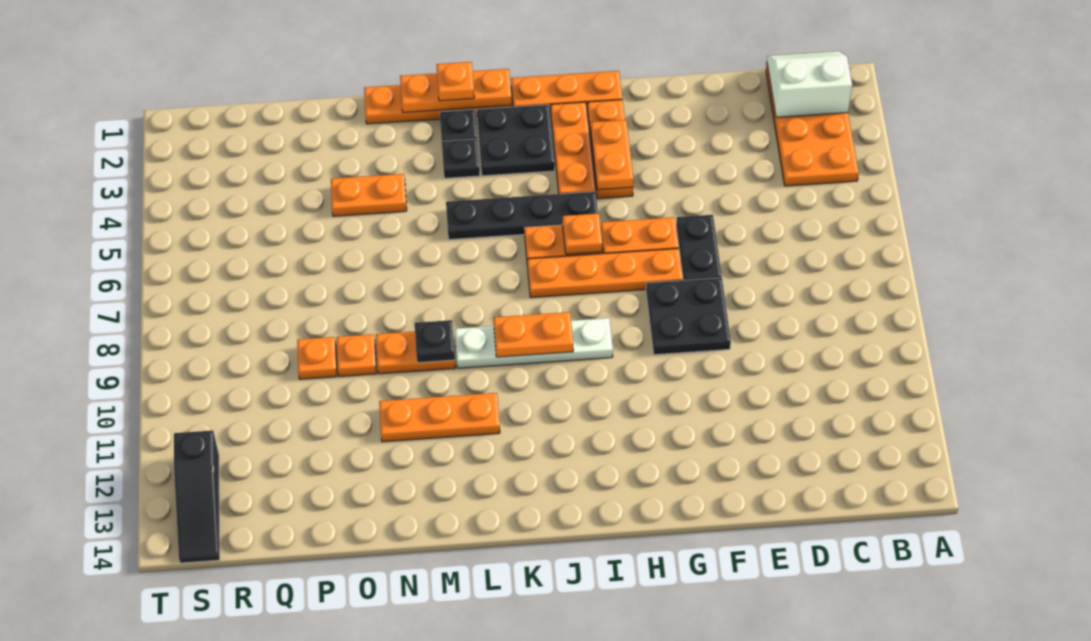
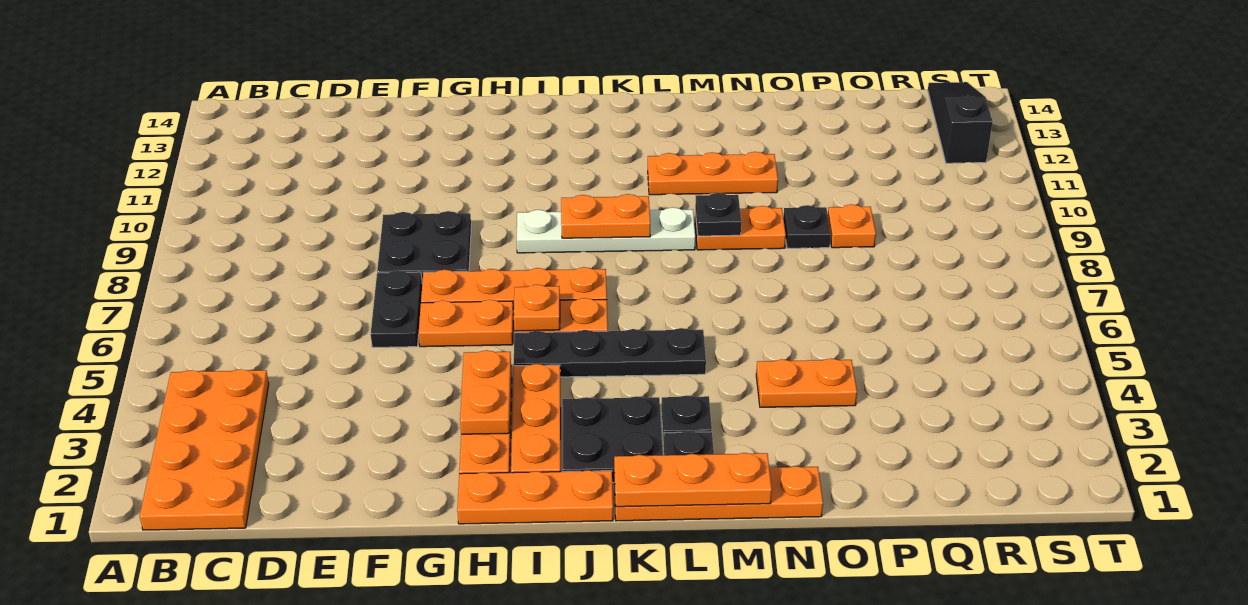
white 2x2 slope [767,51,852,117] -> none
orange 1x1 plate [436,62,474,101] -> none
orange 1x1 plate [337,334,377,377] -> black 1x1 plate [783,205,831,248]

